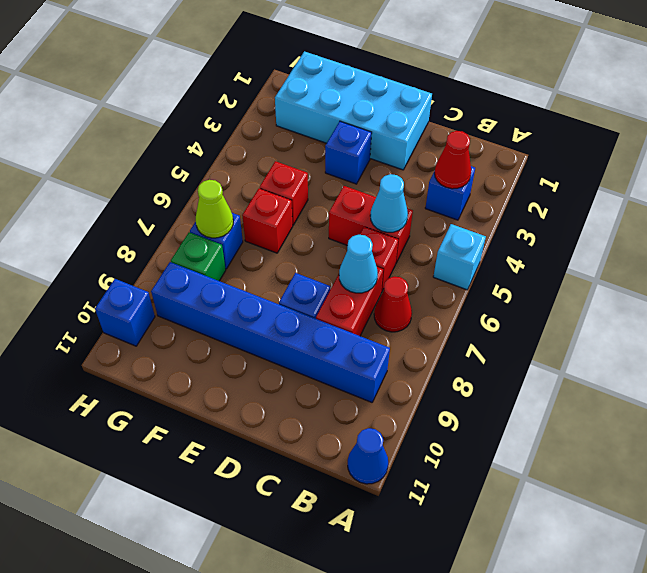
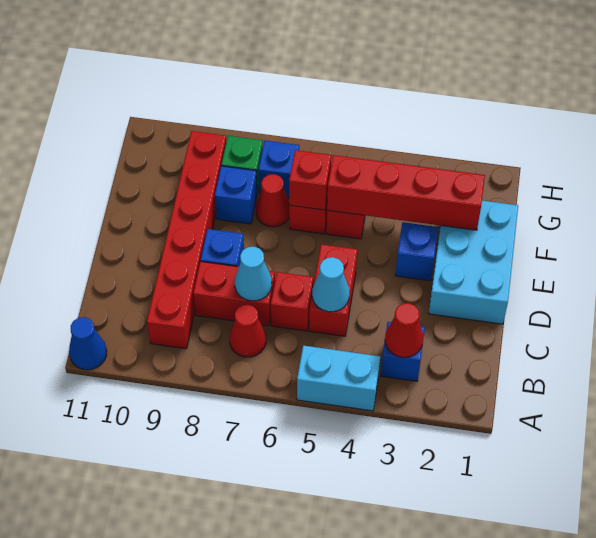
cyan 1x1 brick [433,224,486,290] -> cyan 1x2 brick [297,345,380,411]
blue 1x6 brick [151,262,390,402] -> red 1x6 brick [147,131,226,349]
cyan 2x4 brick [275,51,432,170] -> cyan 2x3 brick [429,201,518,324]
none -> red 1x4 brick [327,155,485,230]
none -> red 1x1 brick [289,150,331,210]
none -> red 1x1 cone [256,174,290,227]
lime 1x1 cone [196,180,233,238] -> none
blue 1x1 brick [95,279,155,346] -> blue 1x1 brick moved to [215,166,257,224]

